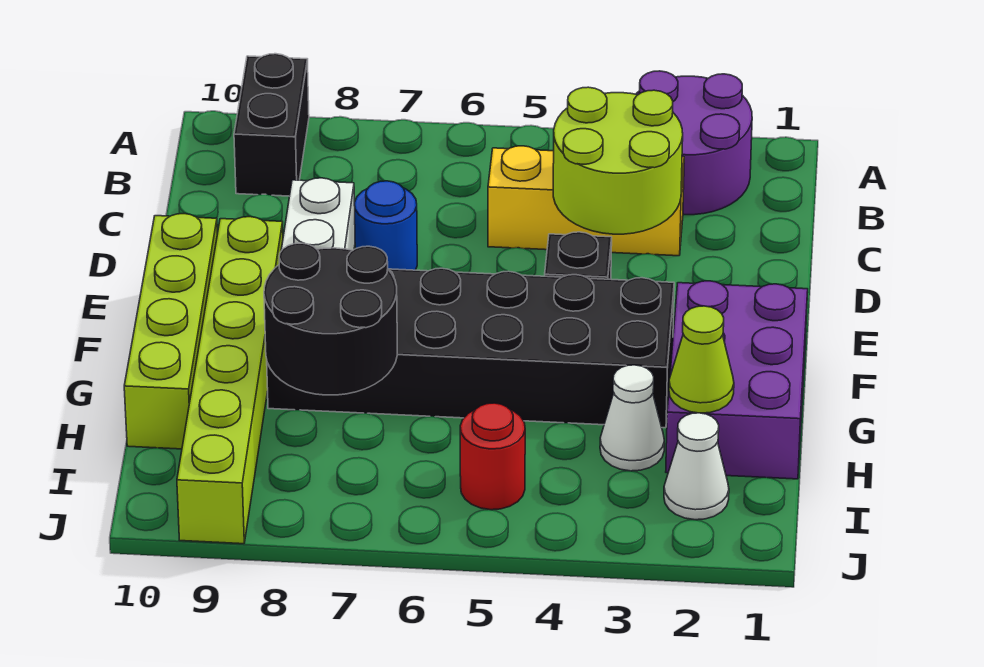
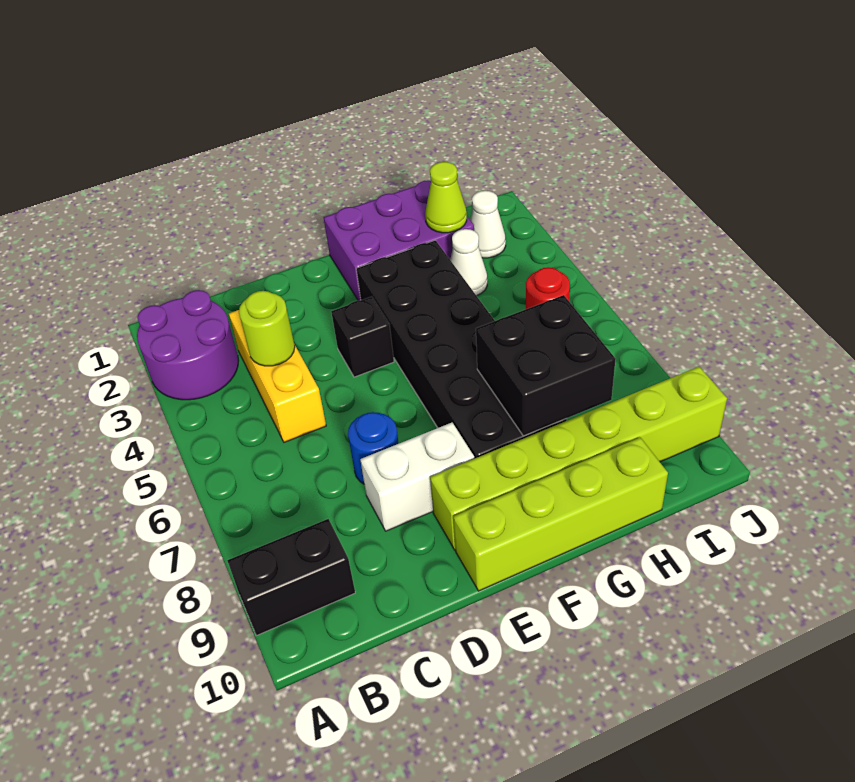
lime 2x2 round brick [553,87,683,234] -> lime 1x1 round brick [239,291,295,366]
black 2x2 round brick [264,243,397,395] -> black 2x2 brick [476,295,616,436]

